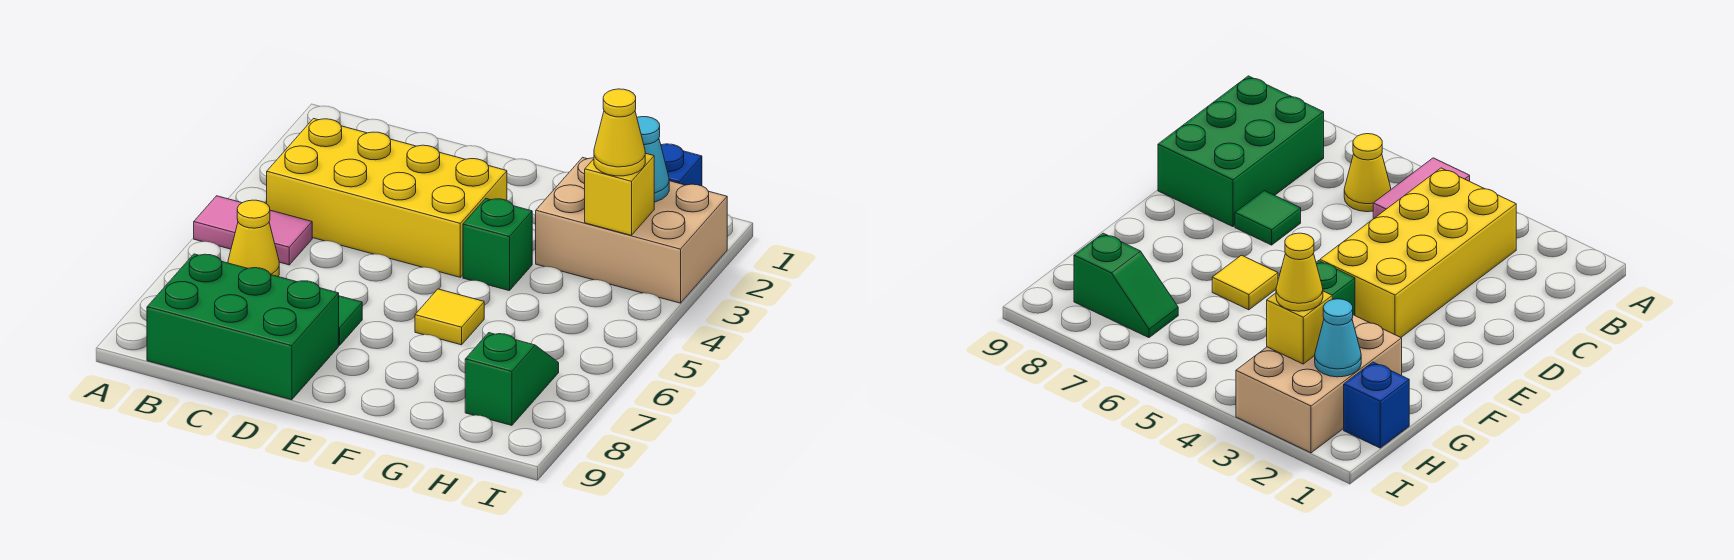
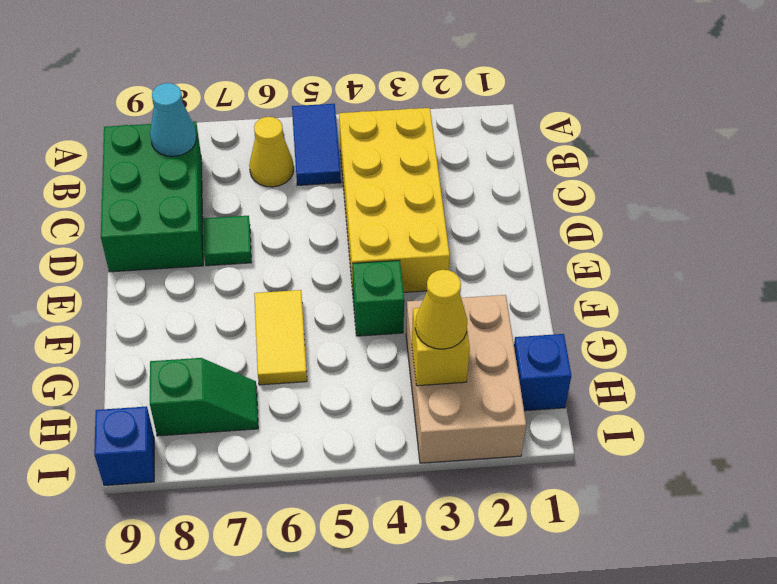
pink 1x2 tile [194,196,312,265] -> blue 1x2 tile [292,104,341,185]
yellow 1x1 tile [415,289,484,345] -> yellow 1x2 tile [254,290,307,385]
cyan 1x1 cone [637,117,669,202] -> cyan 1x1 cone moved to [150,83,197,156]
none -> blue 1x1 brick [94,406,154,486]

